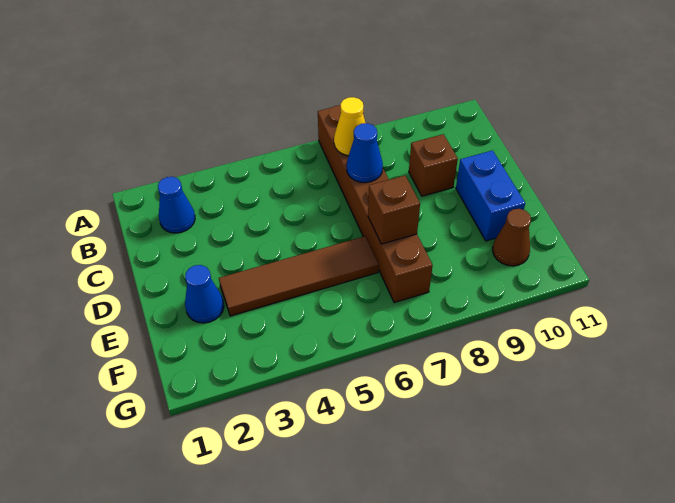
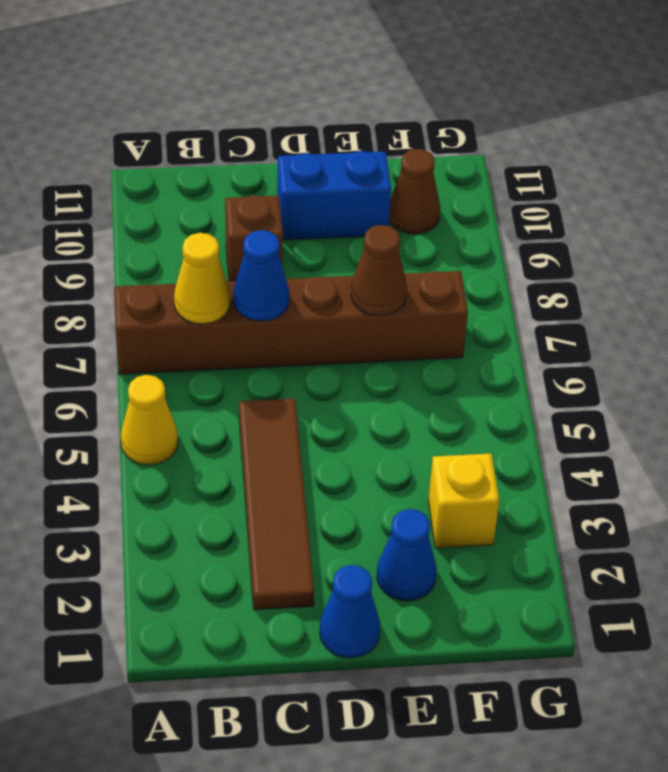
none -> yellow 1x1 cone [121,375,178,465]
blue 1x1 cone [158,177,195,233] -> blue 1x1 cone moved to [320,565,380,658]
brown 1x4 tile [219,236,379,316] -> brown 1x4 tile moved to [239,399,314,610]
brown 1x1 brick [368,176,420,244] -> brown 1x1 cone [351,225,407,316]
none -> yellow 1x1 brick [428,453,499,548]

